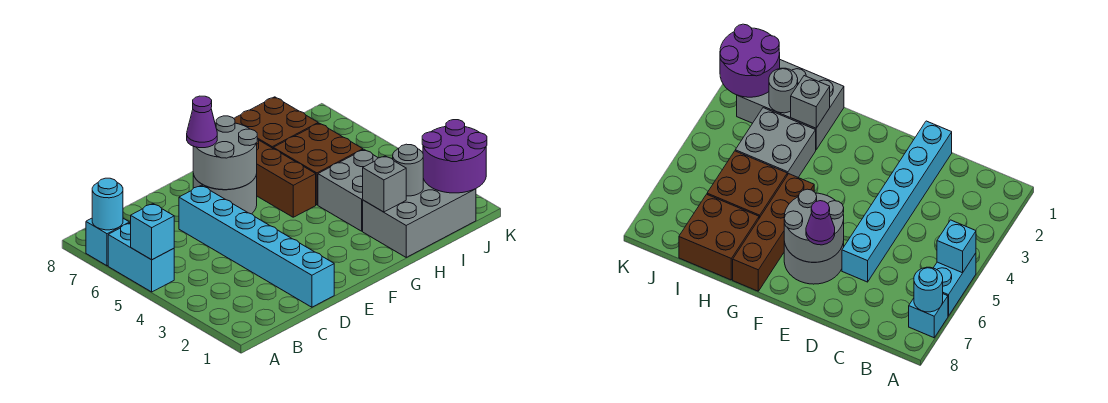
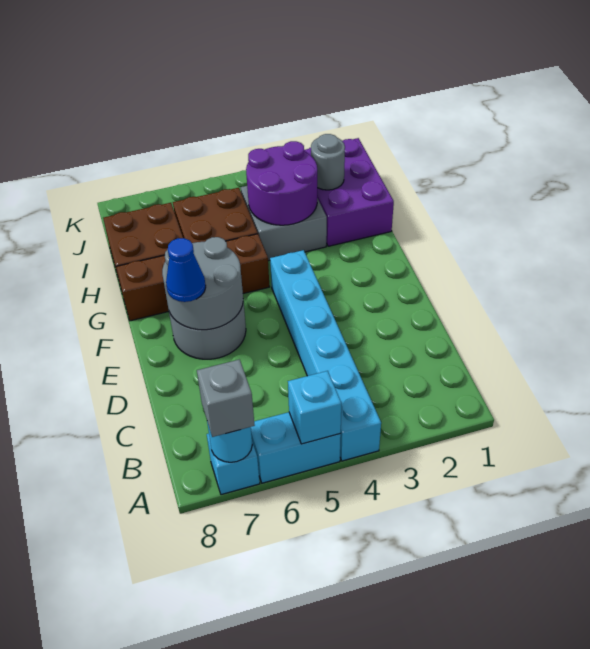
cyan 1x6 brick [179,185,334,307] -> cyan 1x6 brick turned to [270,250,381,461]
purple 1x1 cone [187,96,217,148] -> blue 1x1 cone [166,238,206,302]
grey 2x3 brick [363,179,476,257] -> purple 2x3 brick [304,138,394,246]
grey 1x1 brick [363,156,406,212] -> grey 1x1 brick moved to [197,359,255,437]
purple 2x2 round brick [422,120,487,193] -> purple 2x2 round brick moved to [246,141,317,225]

